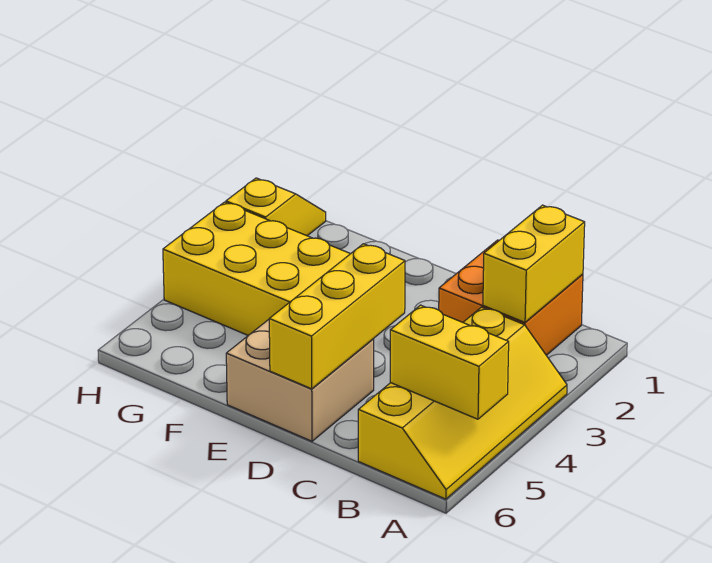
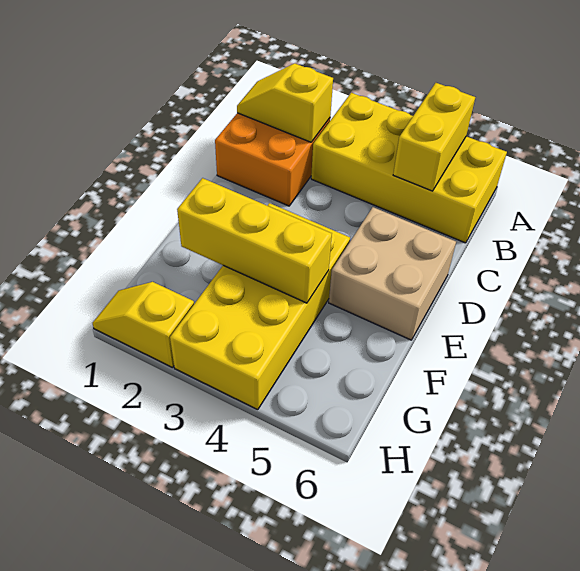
yellow 2x4 slope [358,307,567,499] -> yellow 2x4 brick [311,93,507,243]
yellow 1x2 brick [483,205,585,322] -> yellow 1x2 slope [237,64,333,142]
yellow 1x3 brick [269,244,405,389] -> yellow 1x3 brick moved to [177,178,332,303]

